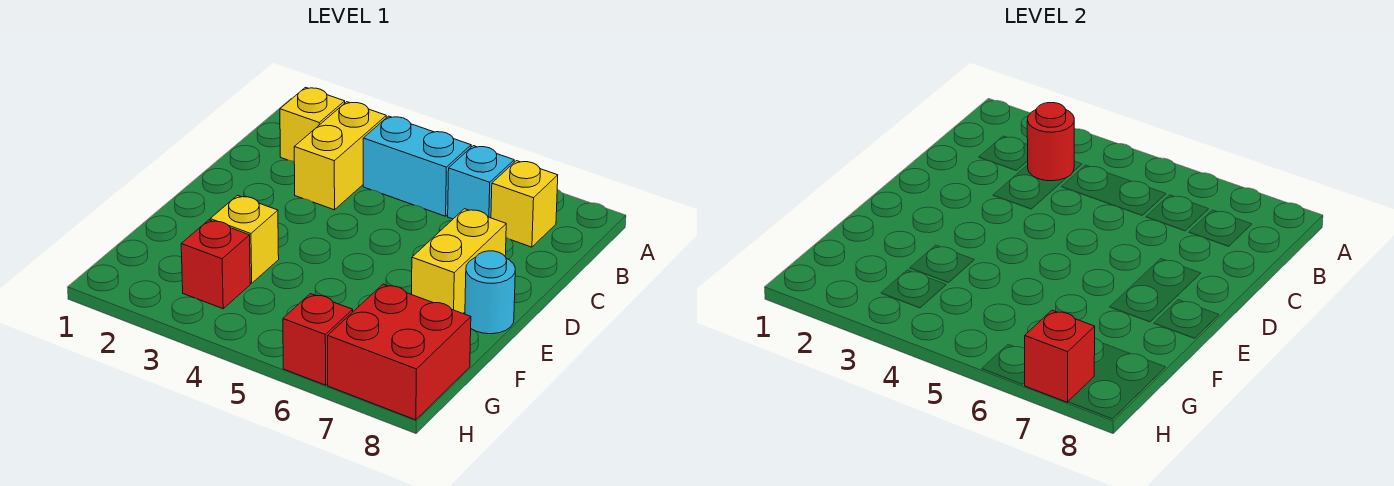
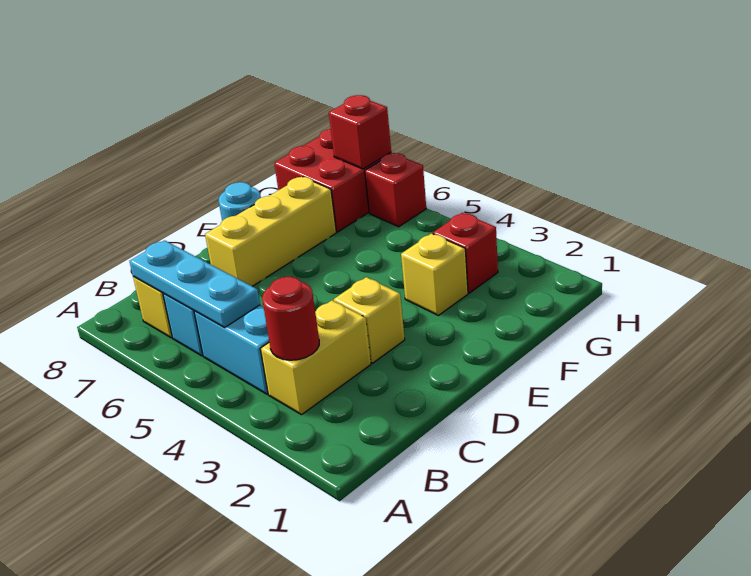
yellow 1x1 brick [280,87,345,161] -> yellow 1x1 brick moved to [334,277,405,363]
none -> cyan 1x3 plate [129,240,260,327]
yellow 1x2 brick [412,209,506,313] -> yellow 1x3 brick [205,177,336,286]

